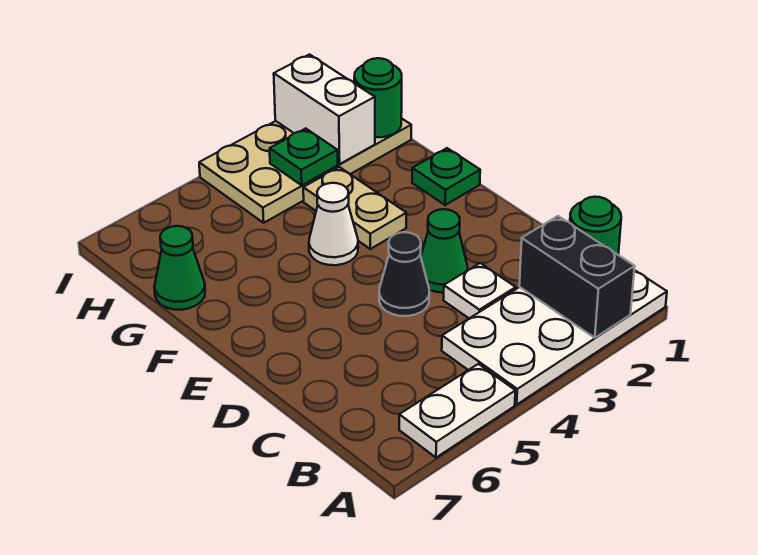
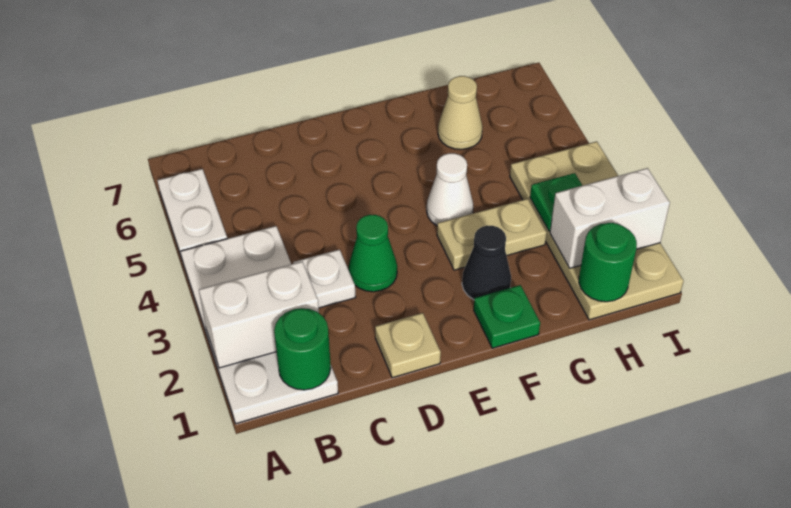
black 1x2 brick [519,216,635,338] -> white 1x2 brick [199,262,319,368]
none -> tan 1x1 plate [375,313,441,378]
black 1x1 cone [379,232,429,316] -> black 1x1 cone moved to [462,226,511,300]
none -> tan 1x1 cone [438,76,483,149]
green 1x1 cone [154,226,205,310] -> none

